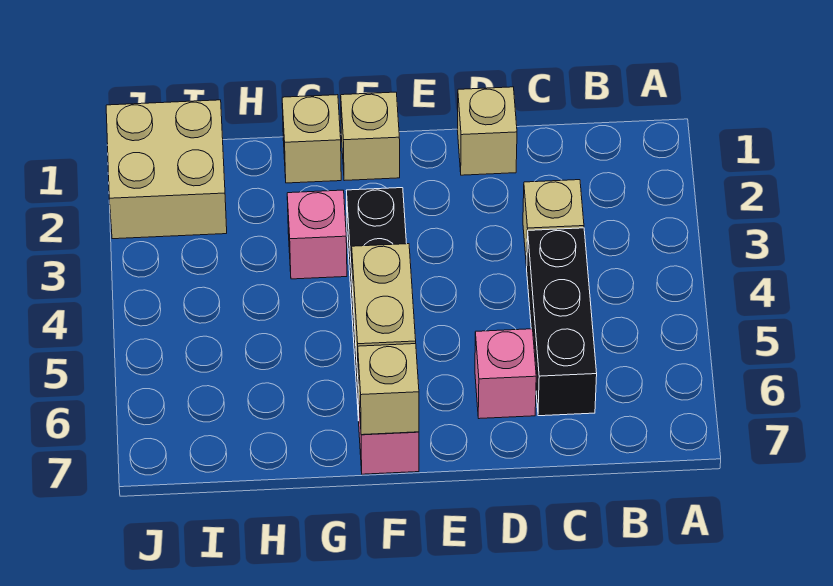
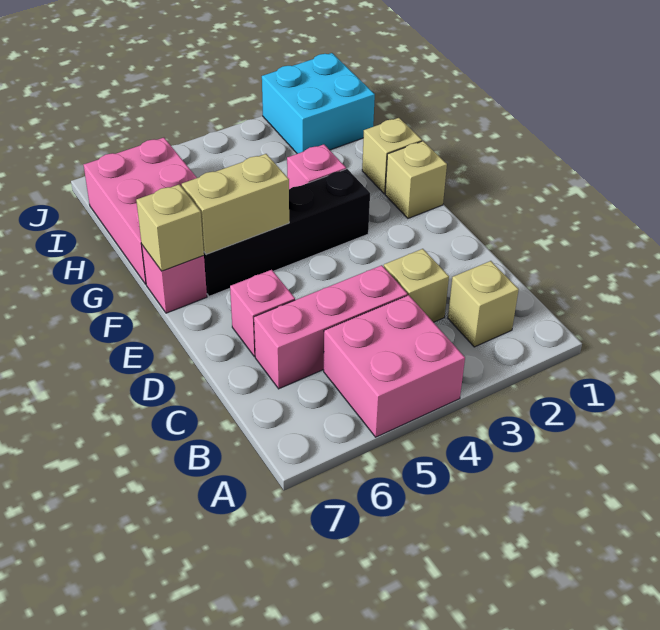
none -> pink 2x2 brick [324,295,465,437]
black 1x3 brick [527,228,597,416] -> pink 1x3 brick [254,265,407,389]
tan 1x1 brick [457,87,517,175] -> tan 1x1 brick moved to [448,261,519,347]
none -> pink 2x3 brick [84,138,197,284]
tan 2x2 brick [106,100,227,239] -> cyan 2x2 brick [262,53,375,154]

